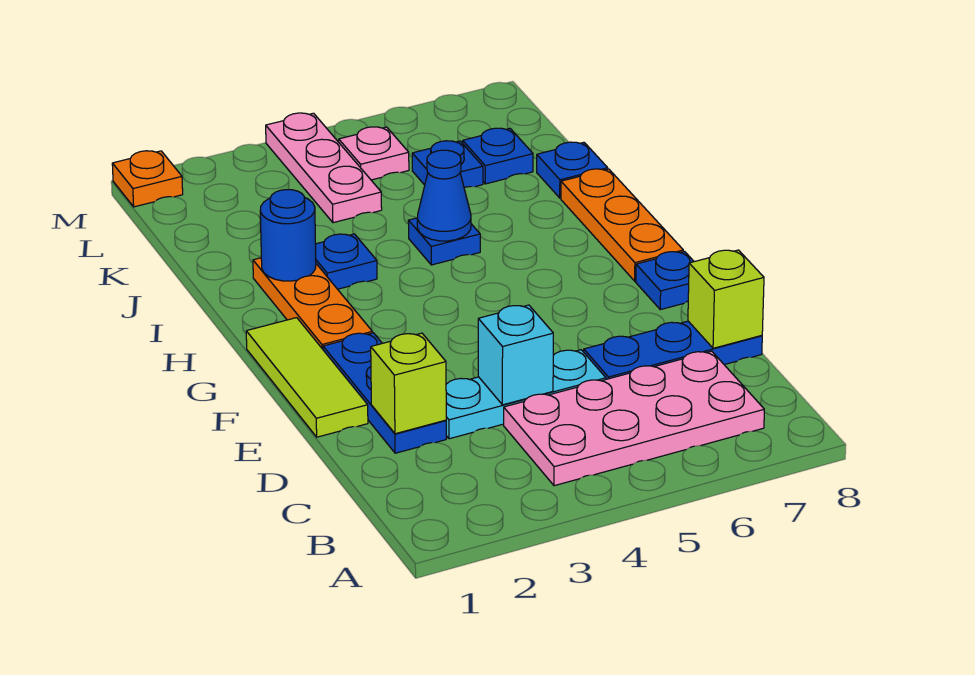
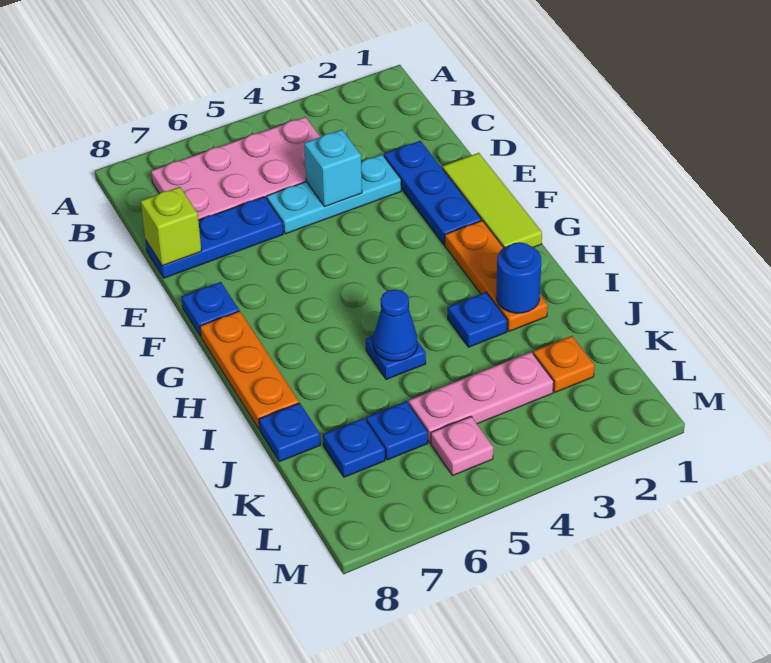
lime 1x1 brick [371,333,446,434] -> none
pink 1x3 plate [266,113,382,223] -> pink 1x3 plate turned to [409,352,554,443]
orange 1x1 plate [112,151,183,207] -> orange 1x1 plate moved to [533,336,594,392]

